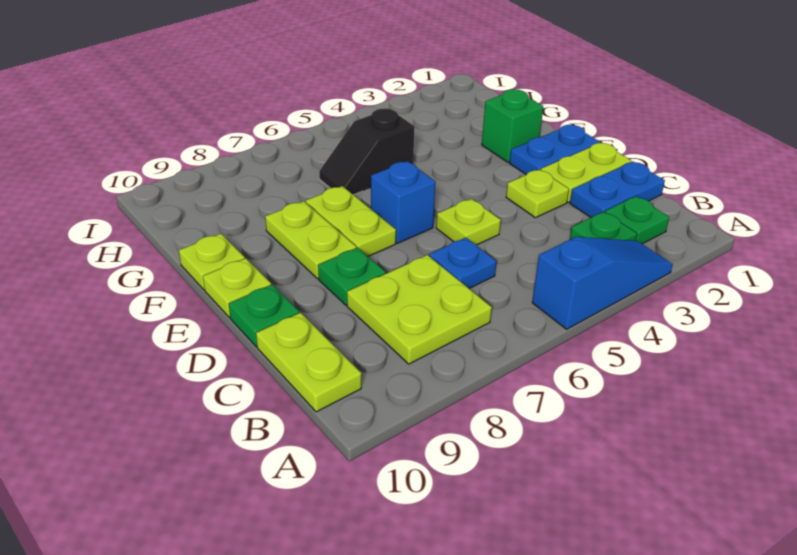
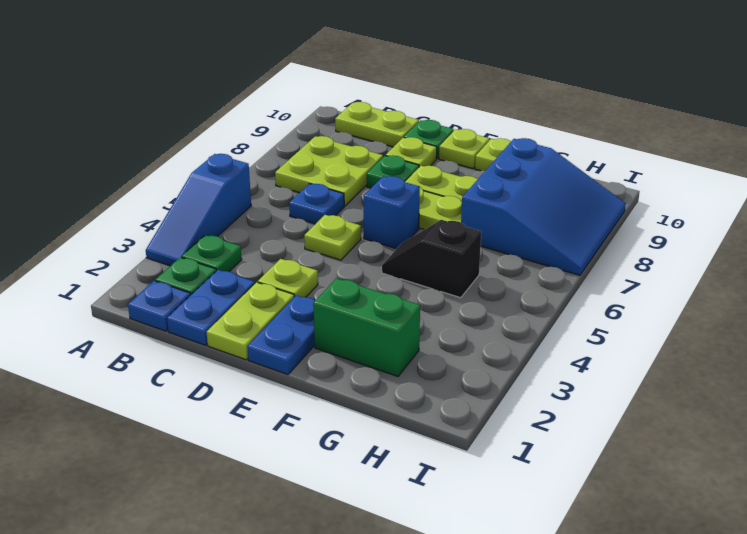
none -> blue 1x1 plate [128,281,191,331]
none -> lime 1x1 plate [386,137,437,167]
green 1x1 brick [482,89,543,162] -> green 1x2 brick [313,278,420,376]
black 1x2 slope [319,108,415,195] -> black 1x2 slope turned to [382,220,481,298]
none -> blue 3x3 slope [461,138,626,275]

